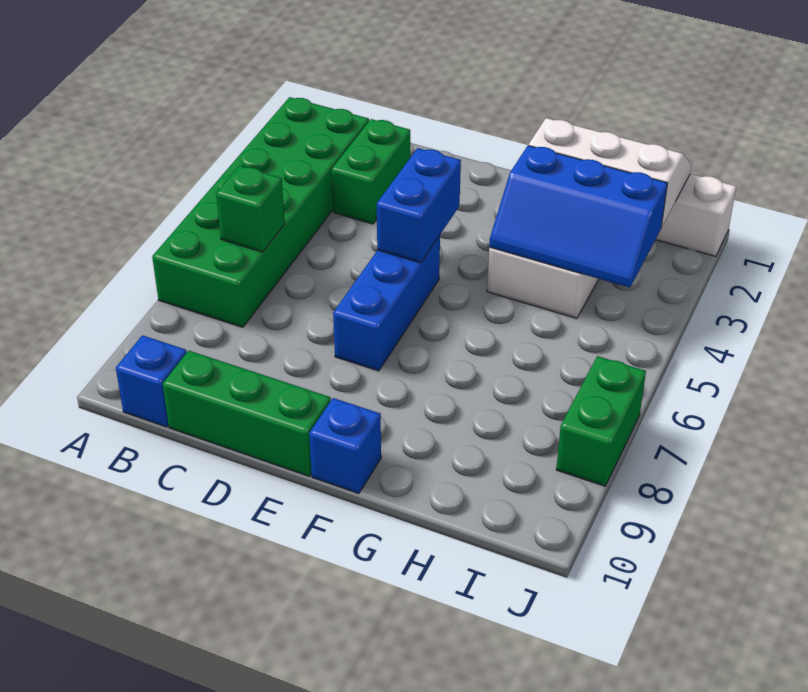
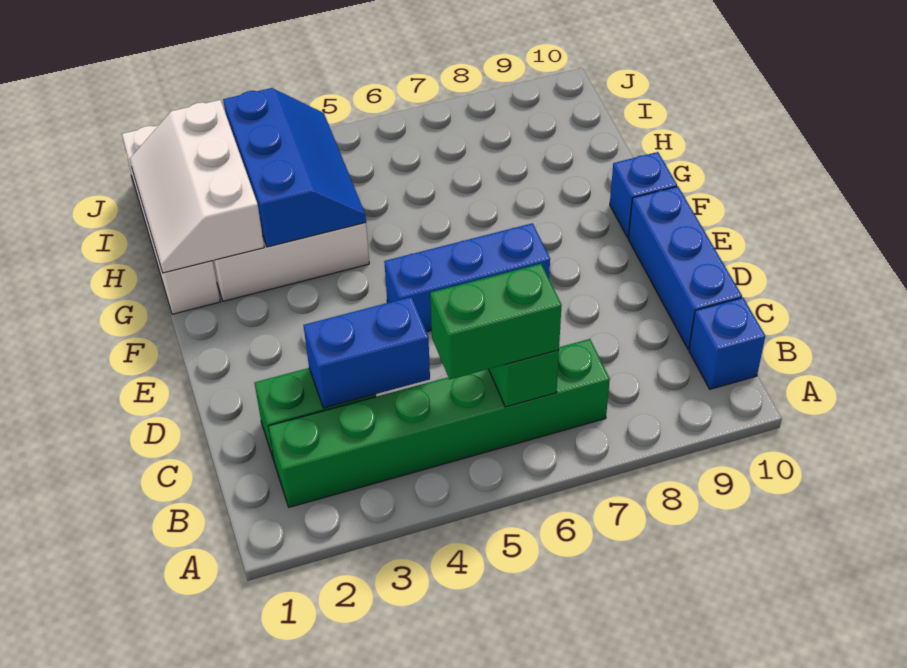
green 2x6 brick [152,97,369,327] -> green 1x6 brick [268,339,610,507]
green 1x3 brick [163,351,331,476] -> blue 1x3 brick [628,186,742,349]
blue 1x2 brick [377,148,461,263] -> blue 1x2 brick moved to [303,297,430,408]
green 1x2 brick [556,356,646,486] -> green 1x2 brick moved to [430,264,562,379]

